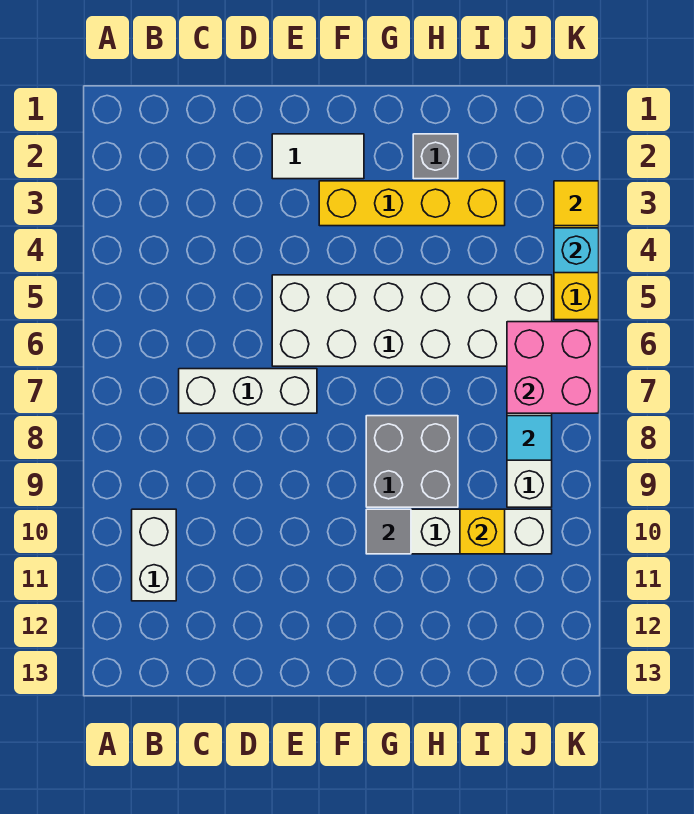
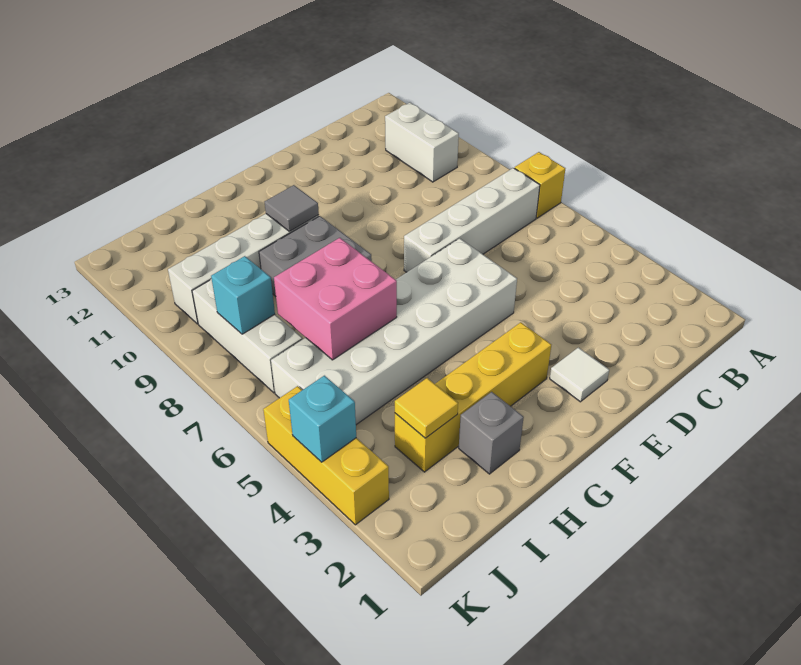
white 1x3 brick [179,369,317,413] -> white 1x4 brick [404,168,540,272]
white 1x2 tile [272,134,364,179] -> white 1x1 tile [550,347,609,402]
yellow 1x1 brick [460,509,505,554] -> yellow 1x1 brick moved to [514,152,565,218]
pink 2x2 brick [507,322,599,413] -> pink 2x2 brick moved to [274,238,397,360]
cyan 1x1 tile [507,416,552,460] -> cyan 1x1 brick [211,256,275,334]
yellow 1x1 tile [554,181,599,226] -> yellow 1x1 tile moved to [395,378,458,438]

